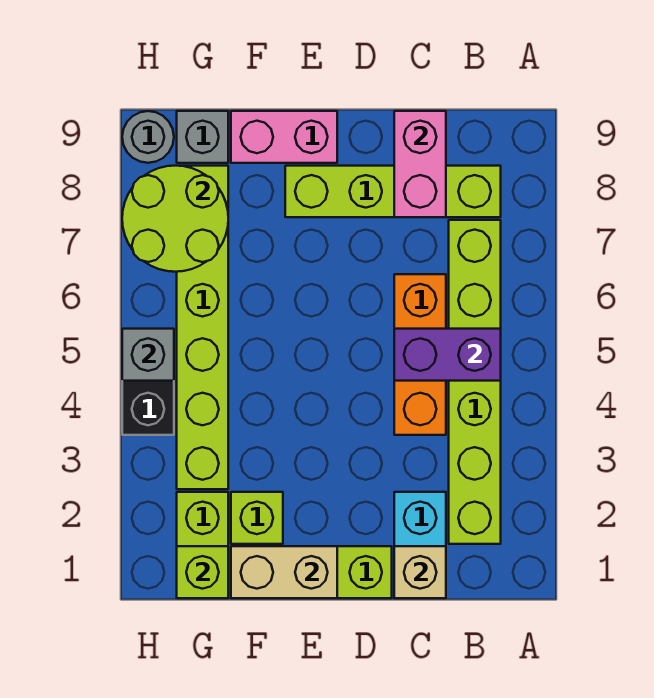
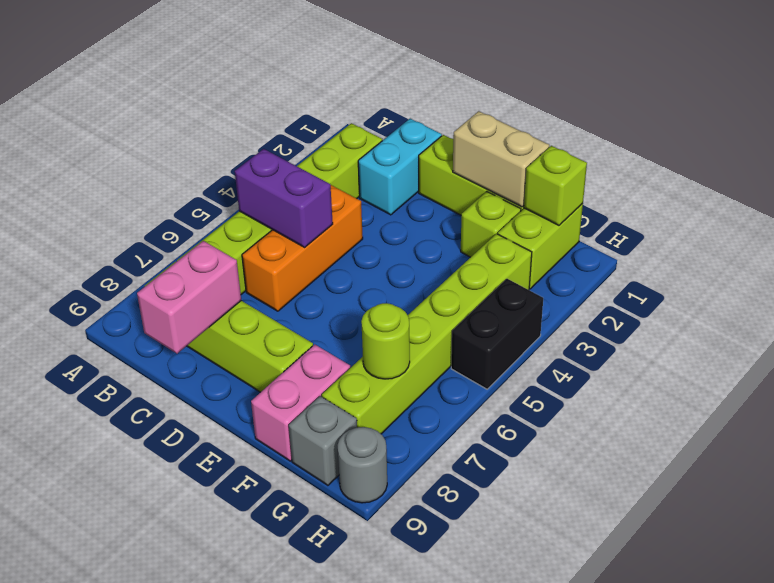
tan 1x1 brick [394,546,446,598] -> none
pink 1x2 brick [231,111,337,163] -> pink 1x2 brick turned to [251,344,350,461]
lime 2x2 round brick [122,166,228,272] -> lime 1x1 round brick [361,303,410,379]
grey 1x1 brick [122,329,174,381] -> none

